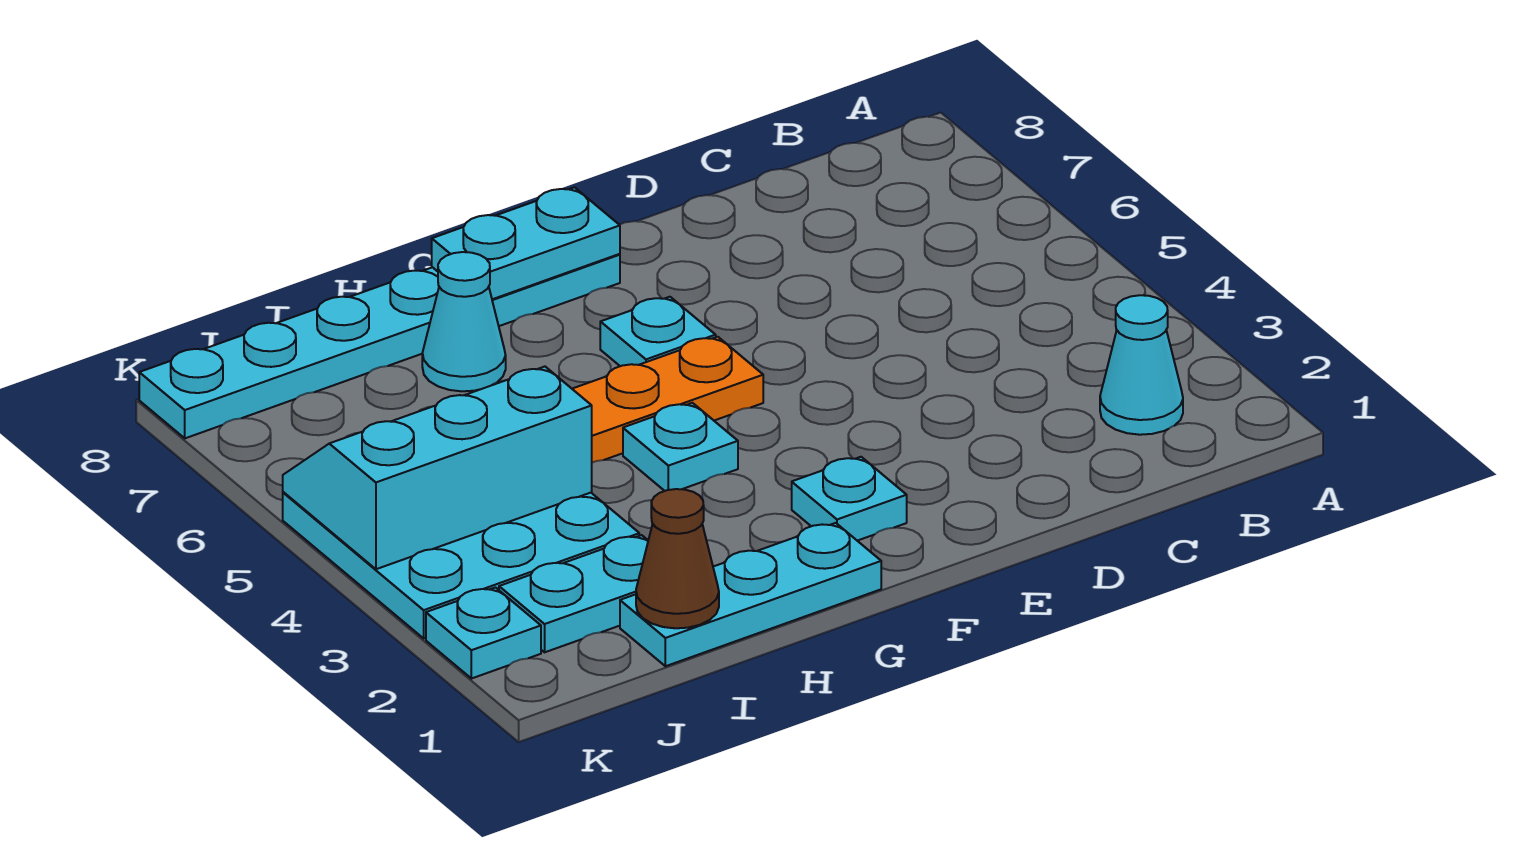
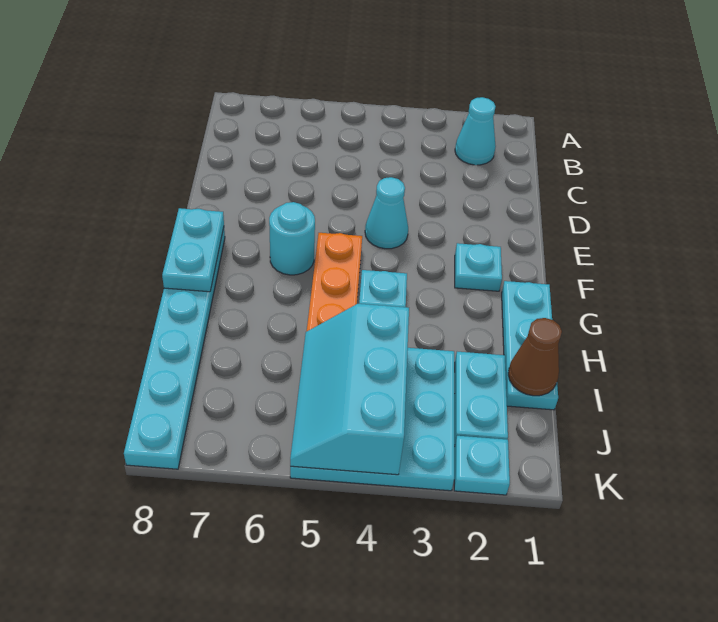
cyan 1x1 plate [600,297,716,366] -> cyan 1x1 round brick [269,202,315,275]
cyan 1x1 cone [422,252,506,391] -> cyan 1x1 cone moved to [365,177,408,249]

